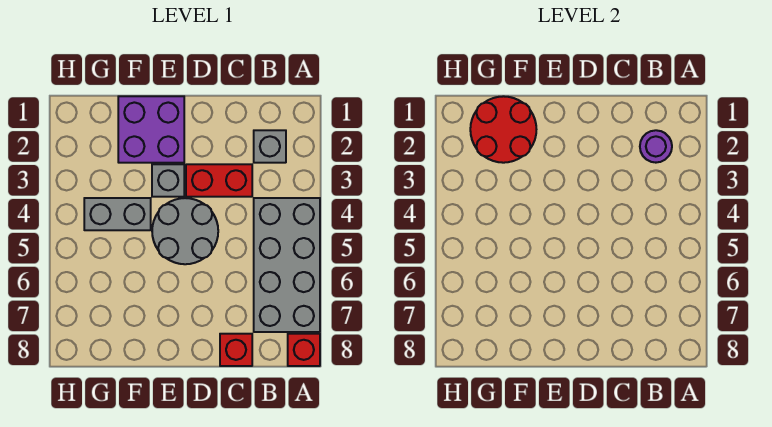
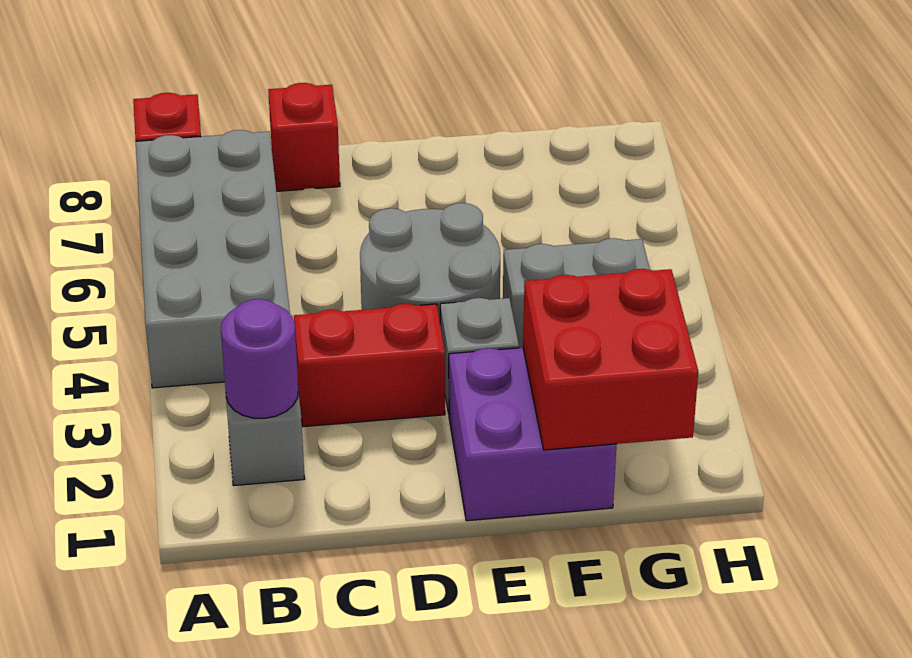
red 2x2 round brick [470,96,536,163] -> red 2x2 brick [523,269,698,450]

